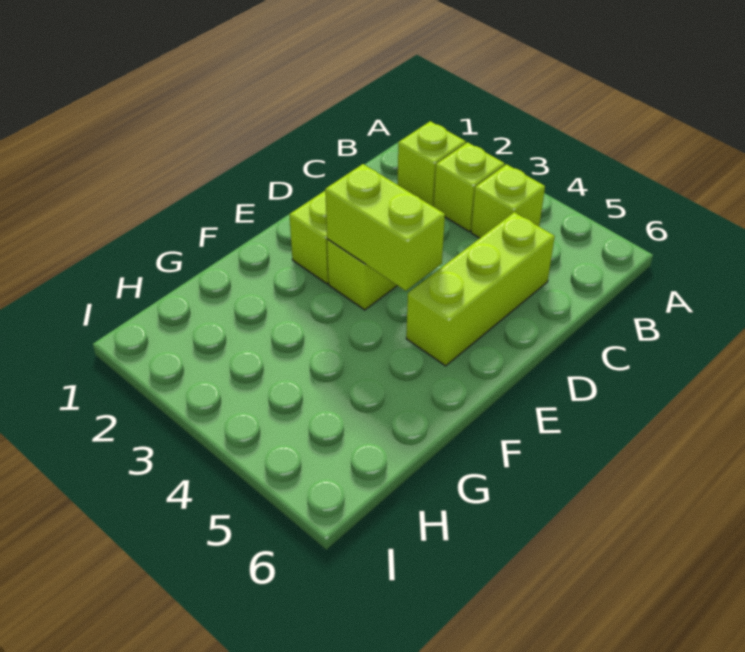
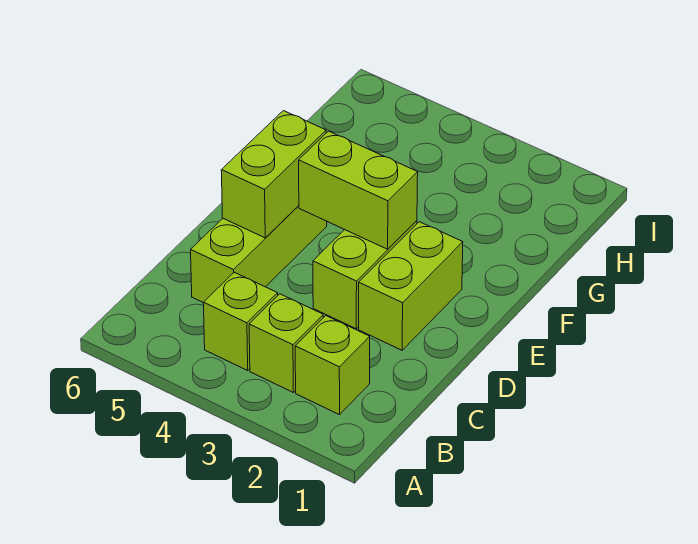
none -> lime 1x2 brick [221,111,326,238]

